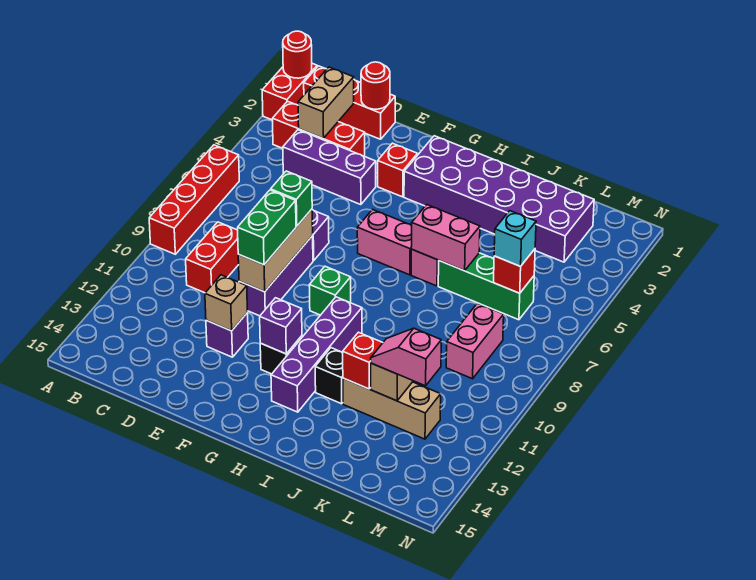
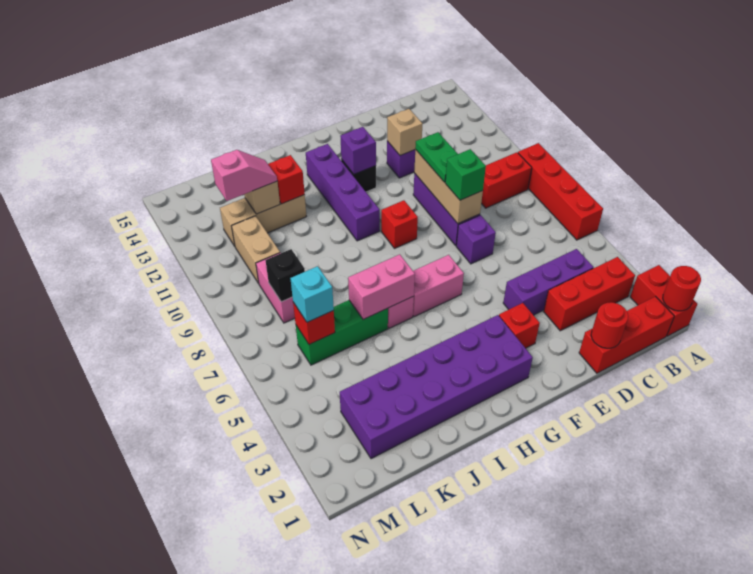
tan 1x2 brick [298,67,354,139] -> tan 1x2 brick moved to [232,216,280,284]
red 1x2 brick [186,222,239,293] -> red 1x2 brick turned to [481,152,532,208]
green 1x2 brick [238,190,296,265] -> green 1x2 plate [415,132,458,182]
green 1x1 brick [309,266,351,315] -> red 1x1 brick [381,200,418,249]
black 1x1 brick [315,348,343,404] -> black 1x1 brick moved to [266,249,305,302]

